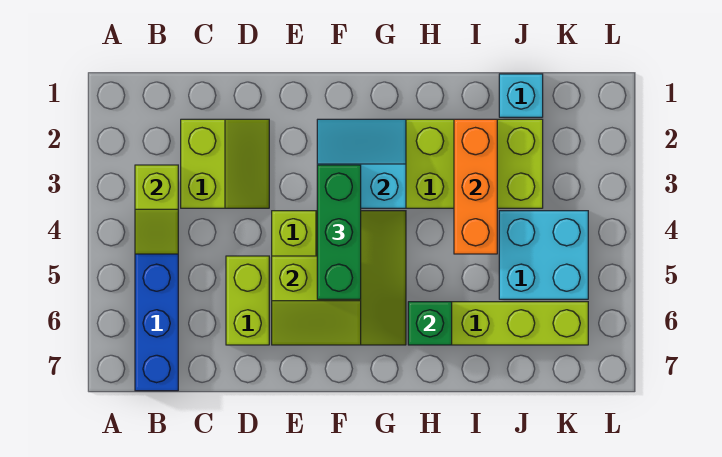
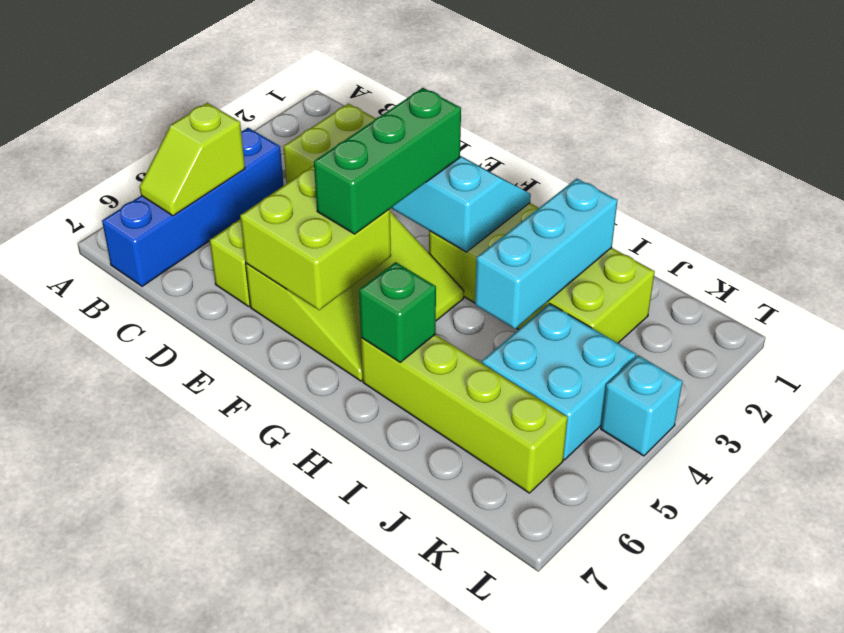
lime 1x2 slope [135,165,178,254] -> lime 1x2 slope moved to [139,103,245,216]
lime 2x2 slope [272,256,361,345] -> lime 2x2 brick [240,166,391,310]
orange 1x3 brick [454,119,497,254] -> cyan 1x3 brick [475,178,618,329]
cyan 1x1 brick [499,74,543,117] -> cyan 1x1 brick moved to [601,355,683,456]

